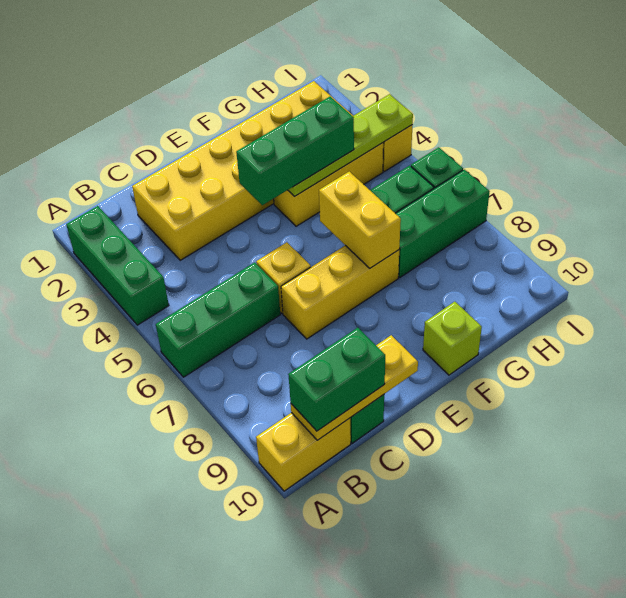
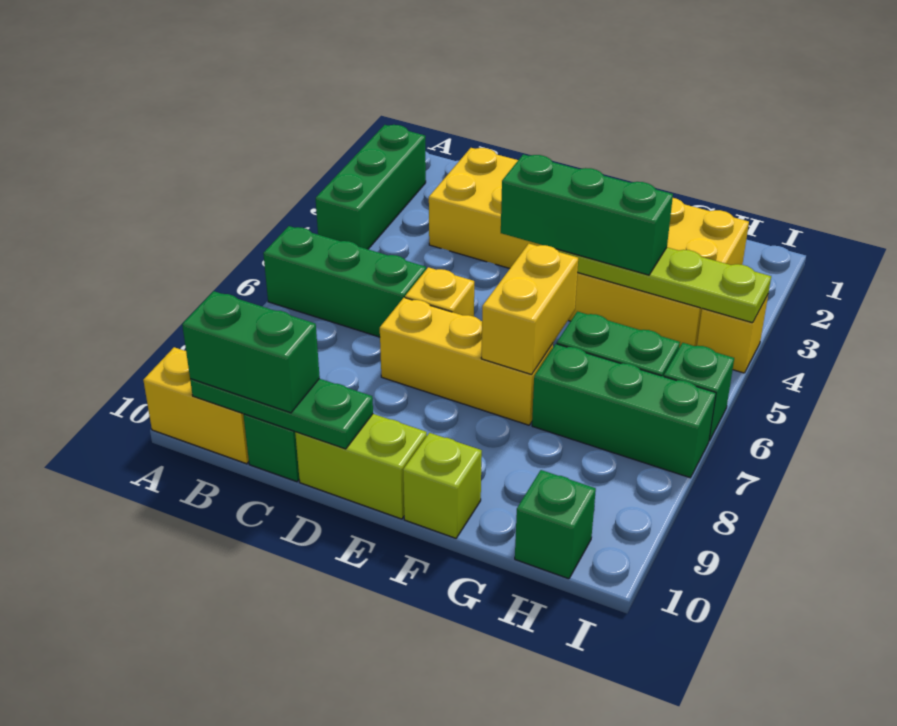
yellow 1x3 plate [291,335,418,440] -> green 1x3 plate [190,379,373,449]
none -> lime 1x2 brick [295,414,427,519]
none -> green 1x1 brick [515,470,596,579]

